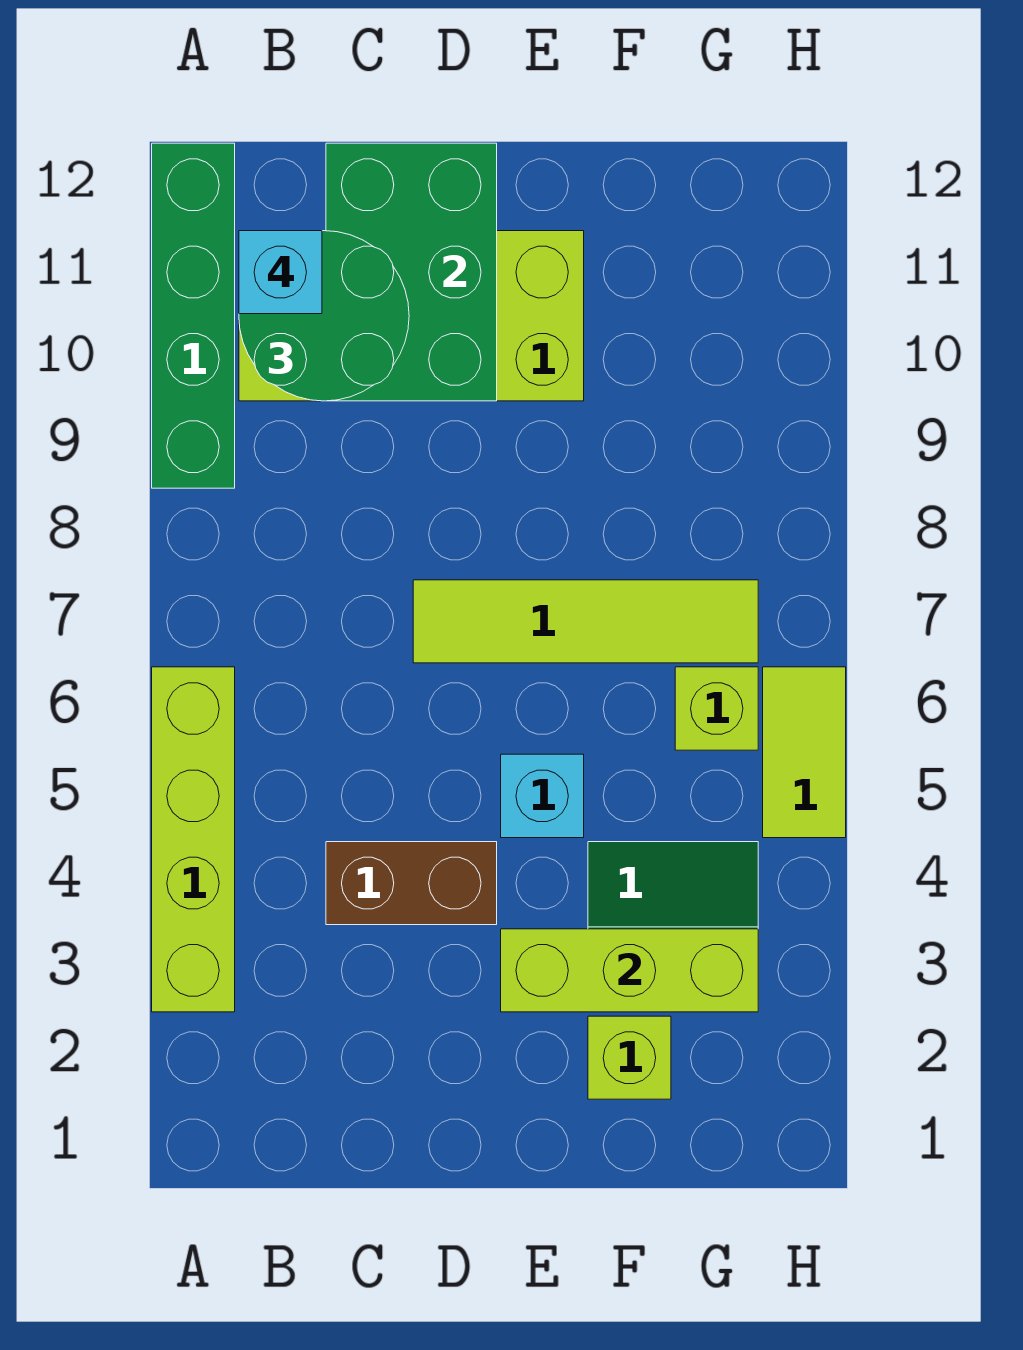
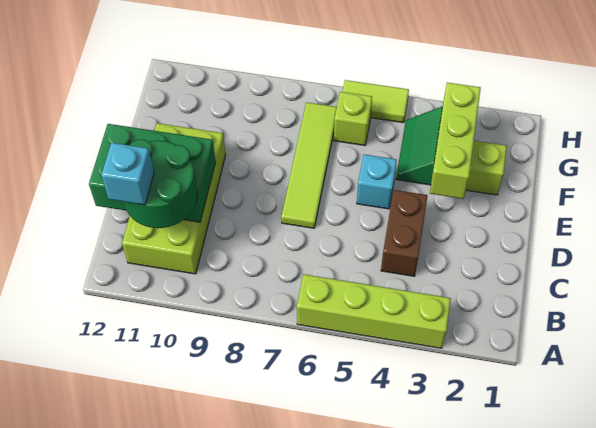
green 1x4 brick [152,143,235,488] -> none

